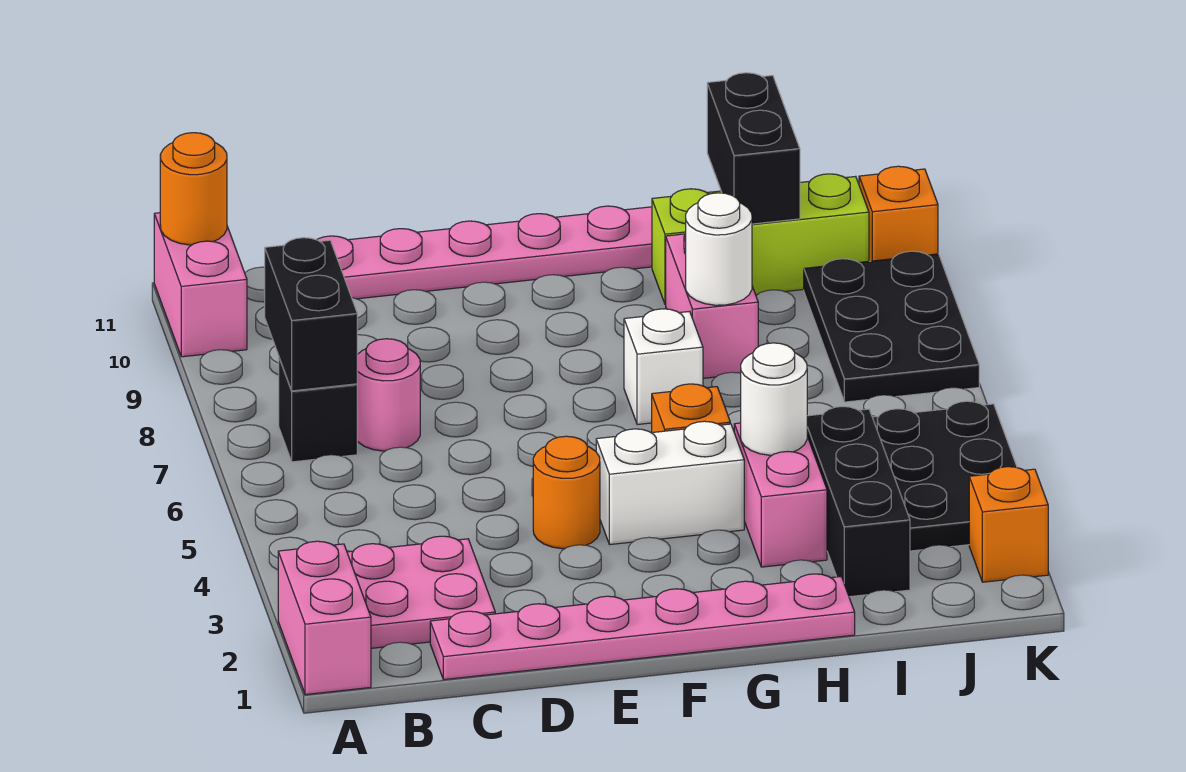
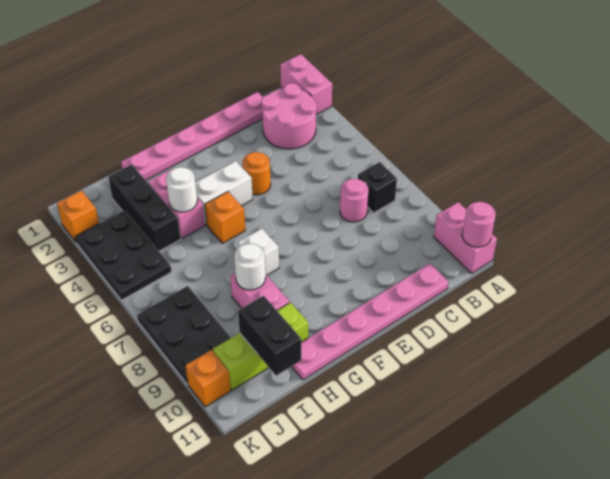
orange 1x1 round brick [160,133,227,245] -> pink 1x1 round brick [462,202,496,247]
pink 2x2 plate [347,536,495,648] -> pink 2x2 round brick [261,83,317,149]
black 1x2 brick [265,238,357,391] -> none

